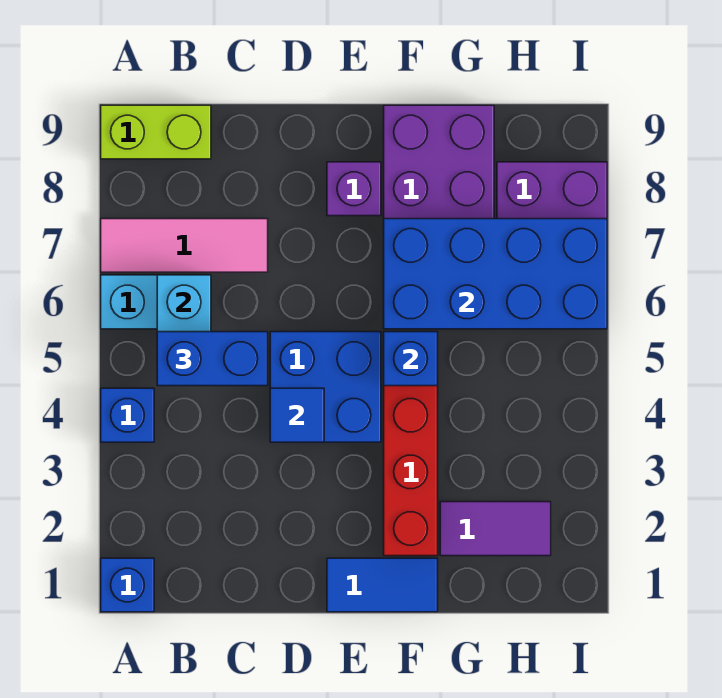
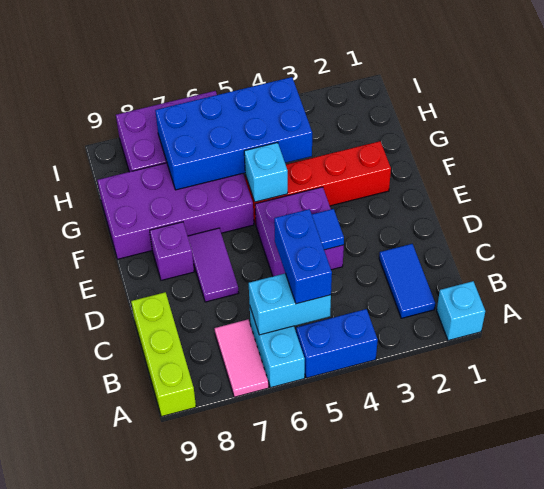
blue 1x1 brick [101,558,154,612] -> cyan 1x1 brick [437,281,485,341]
blue 1x1 brick [101,388,154,442] -> blue 1x2 brick [296,309,378,378]
pink 1x3 tile [101,219,268,272] -> pink 1x2 tile [215,319,269,397]
lime 1x2 brick [101,105,211,159] -> lime 1x3 brick [131,292,196,417]
blue 2x2 brick [270,332,381,442] -> purple 2x2 brick [255,187,344,276]
blue 1x2 tile [327,558,438,612] -> blue 1x2 tile moved to [379,244,435,318]
blue 1x1 brick [384,332,438,386] -> cyan 1x1 brick [244,142,288,202]
blue 2x4 brick [384,219,607,329] -> blue 2x4 brick turned to [155,77,312,190]
purple 1x2 tile [440,502,551,556] -> purple 1x2 tile moved to [188,228,238,302]

